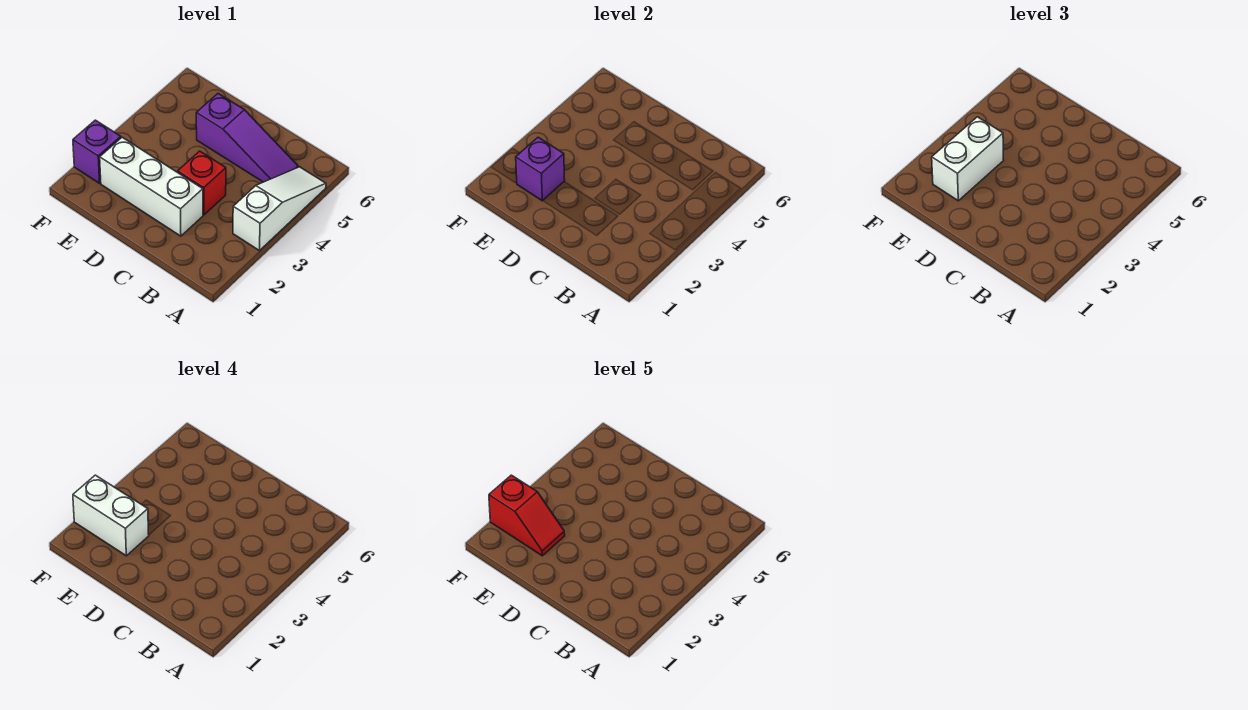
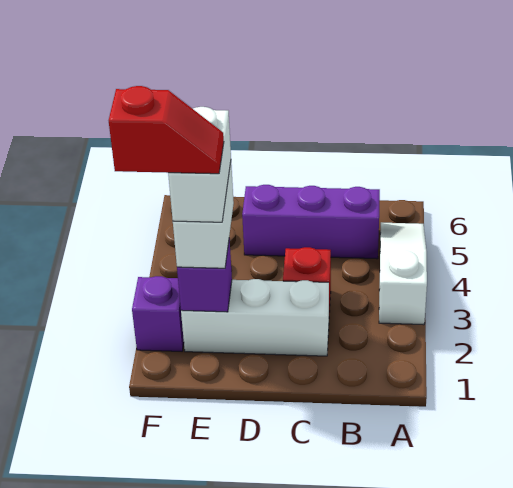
purple 1x3 slope [196,94,298,182] -> purple 1x3 brick [242,185,380,259]
white 1x2 brick [73,475,149,556] -> white 1x2 brick turned to [168,107,231,222]

